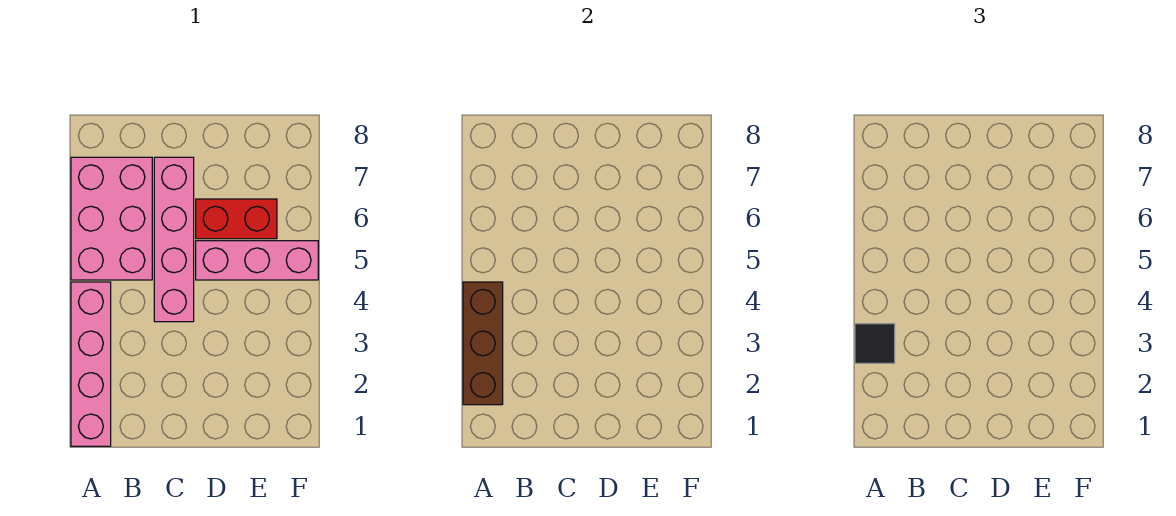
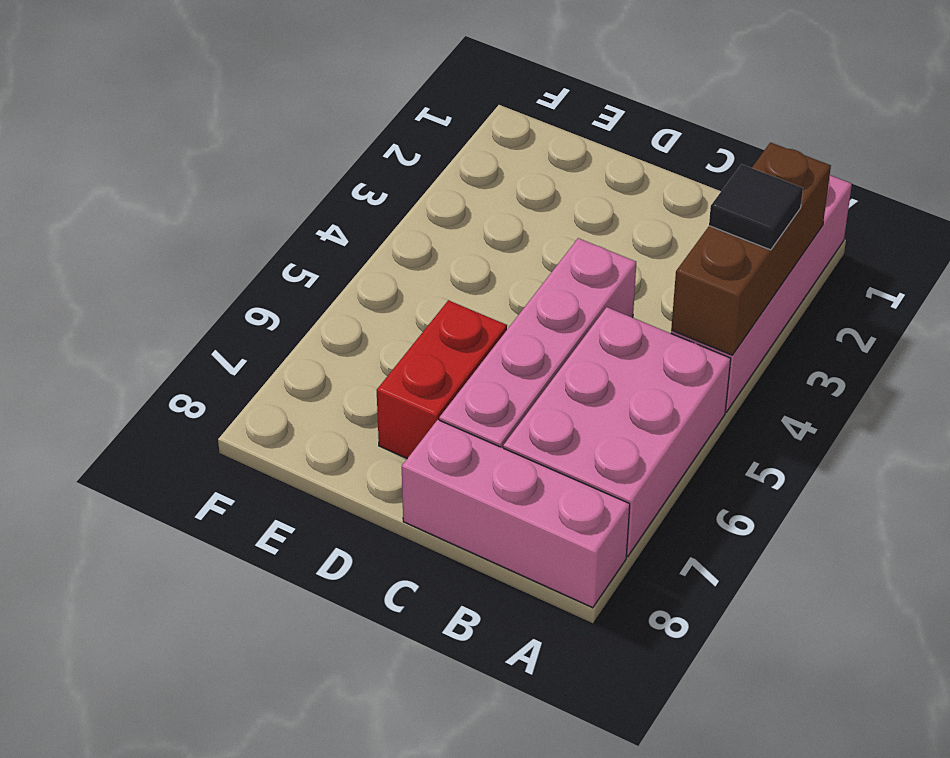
pink 1x3 brick [196,241,318,280] -> pink 1x3 brick moved to [402,420,630,608]
red 1x2 brick [196,199,277,239] -> red 1x2 brick turned to [377,300,507,458]

